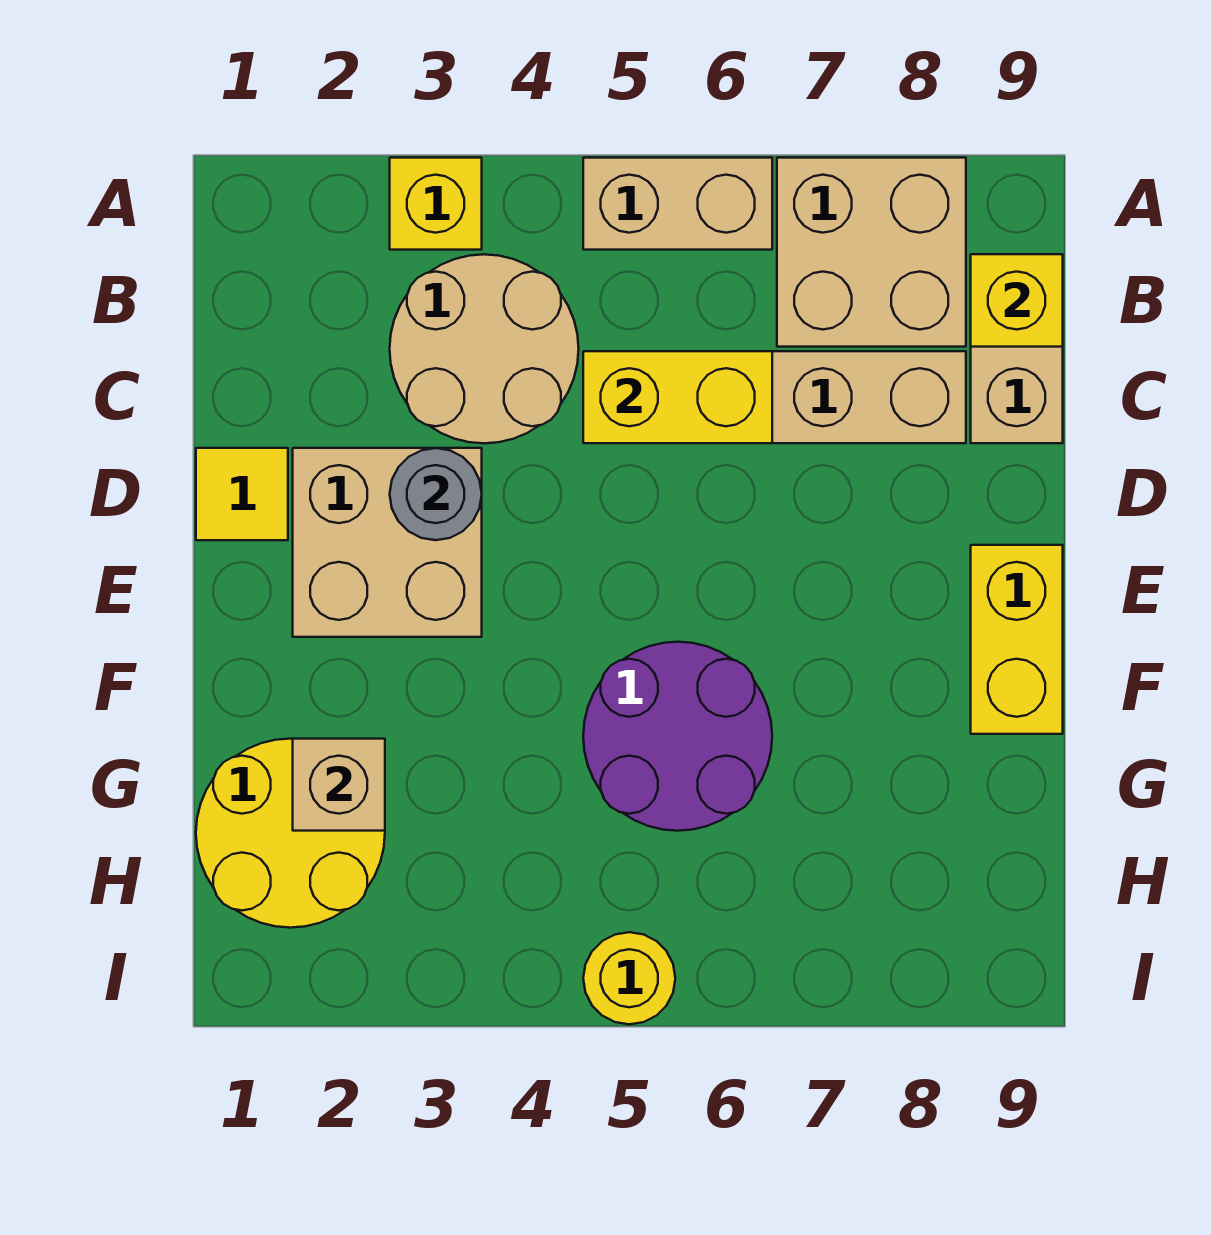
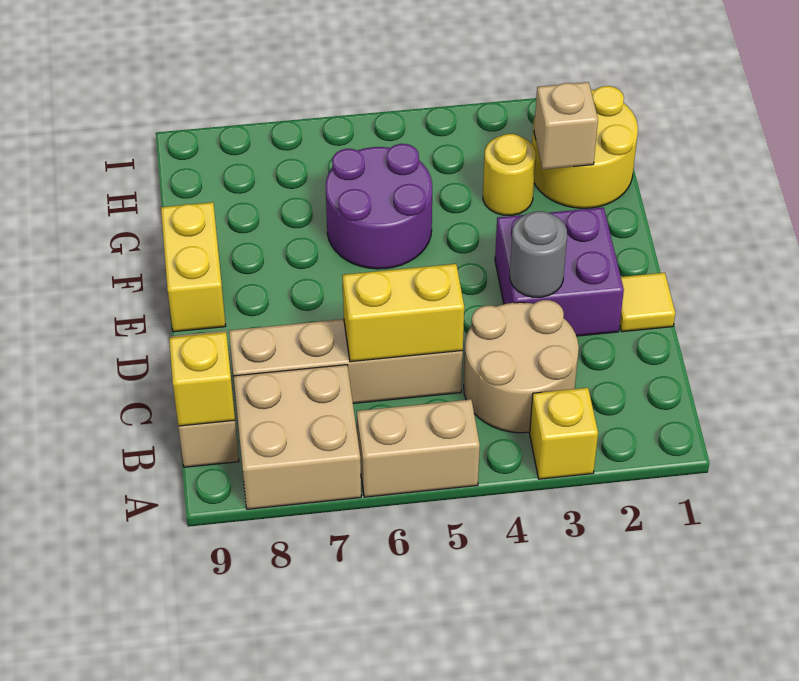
tan 2x2 brick [293,448,482,637] -> purple 2x2 brick [495,207,624,336]
yellow 1x1 round brick [583,932,675,1024] -> yellow 1x1 round brick moved to [483,134,536,216]

